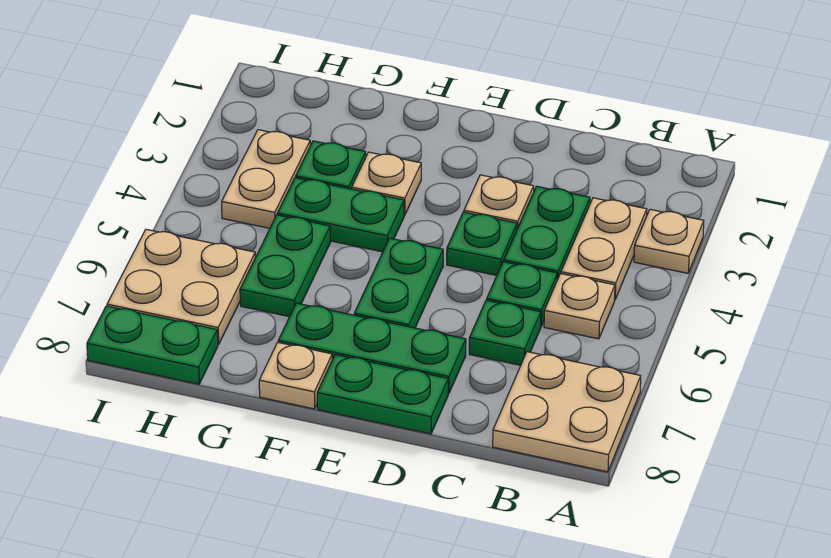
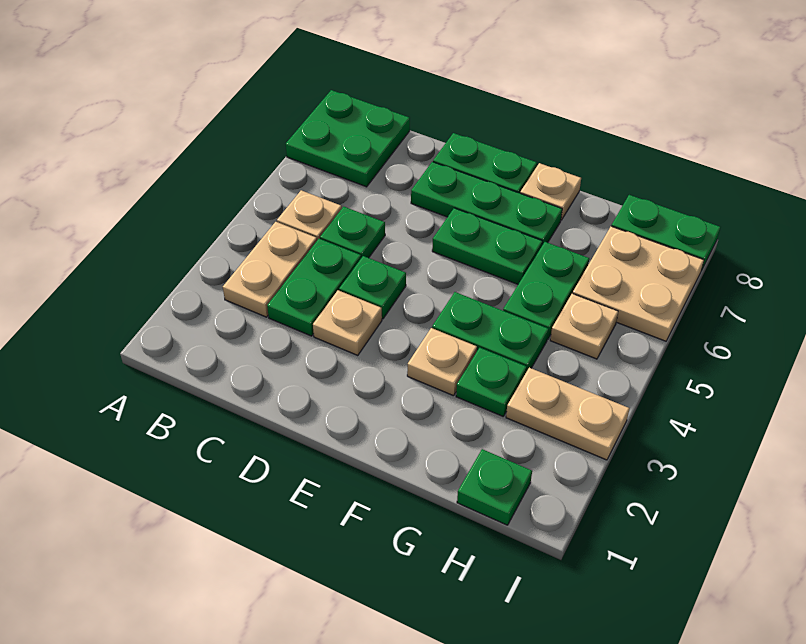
tan 1x1 plate [634,209,704,273] -> tan 1x1 plate moved to [550,294,618,359]
tan 2x2 plate [493,352,641,472] -> green 2x2 plate [286,90,410,187]
green 1x1 plate [469,300,541,365] -> green 1x1 plate moved to [457,449,532,525]
green 1x2 plate [354,238,443,328] -> green 1x2 plate turned to [432,208,542,284]
tan 1x2 plate [222,130,310,228] -> tan 1x2 plate turned to [506,368,630,460]

